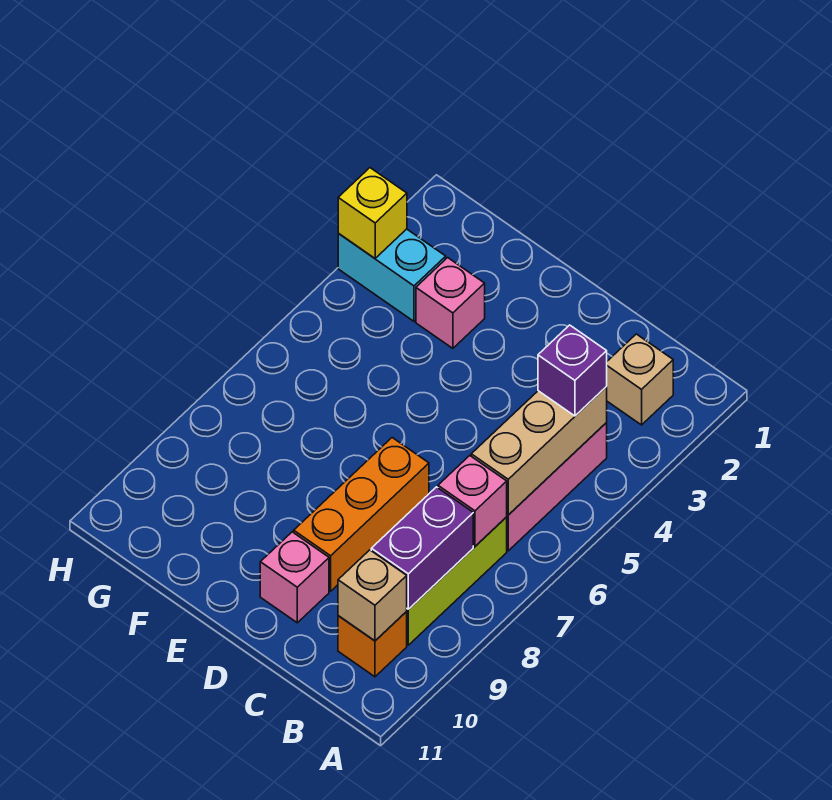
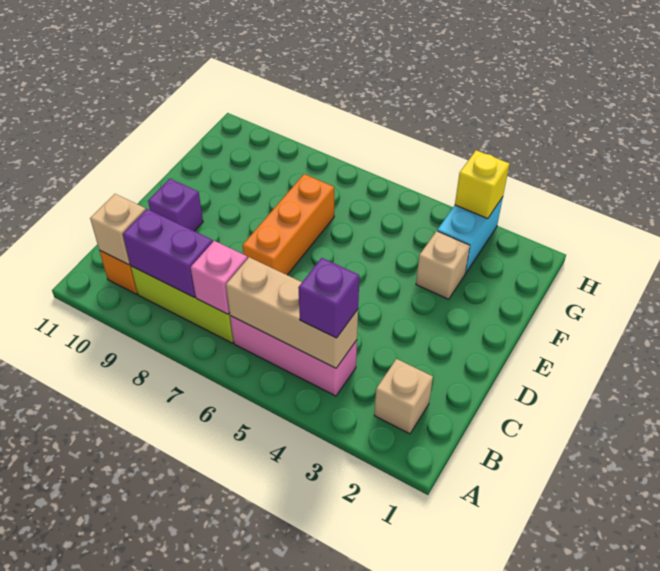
orange 1x3 brick [294,438,429,591] -> orange 1x3 brick turned to [242,174,334,275]
pink 1x1 brick [260,532,329,623] -> purple 1x1 brick [148,179,203,231]
pink 1x1 brick [416,258,485,348] -> tan 1x1 brick [416,231,470,299]

